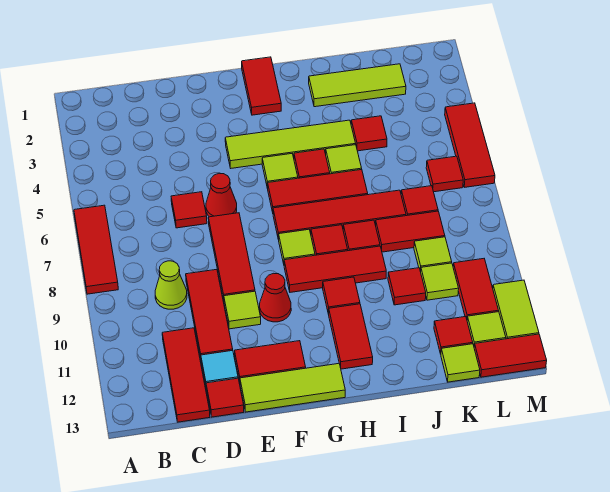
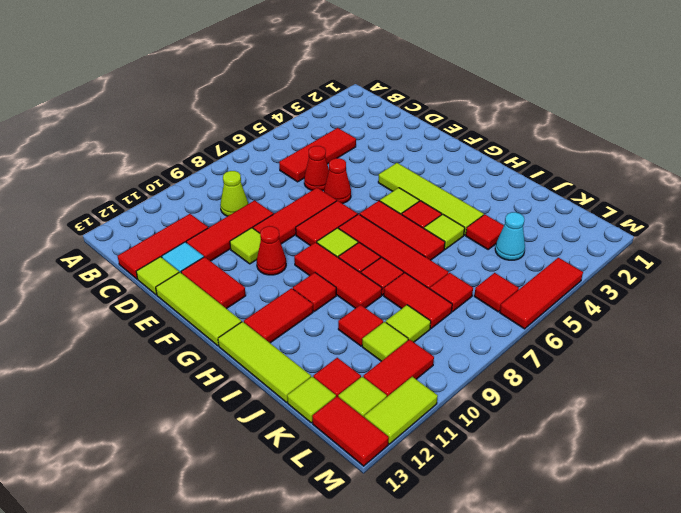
red 1x3 tile [74,205,118,294] -> red 1x3 tile moved to [279,128,356,182]
red 1x1 tile [171,192,207,228] -> red 1x1 cone [304,146,329,191]
red 1x1 tile [206,378,244,417] -> lime 1x1 tile [136,257,179,295]
red 1x2 tile [242,57,281,115] -> red 1x2 tile moved to [296,201,358,246]
lime 1x3 tile [309,64,406,107] -> lime 1x3 tile moved to [218,322,311,402]
none -> cyan 1x1 cone [495,212,525,260]

